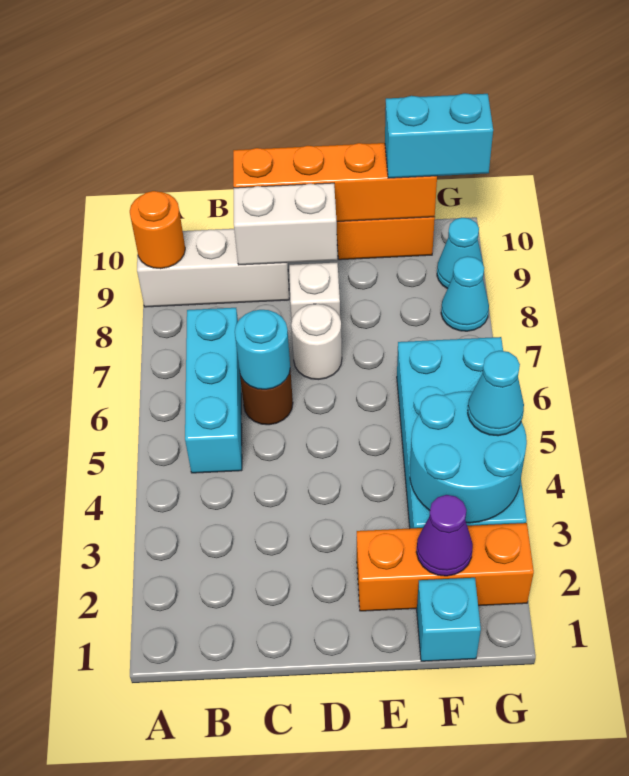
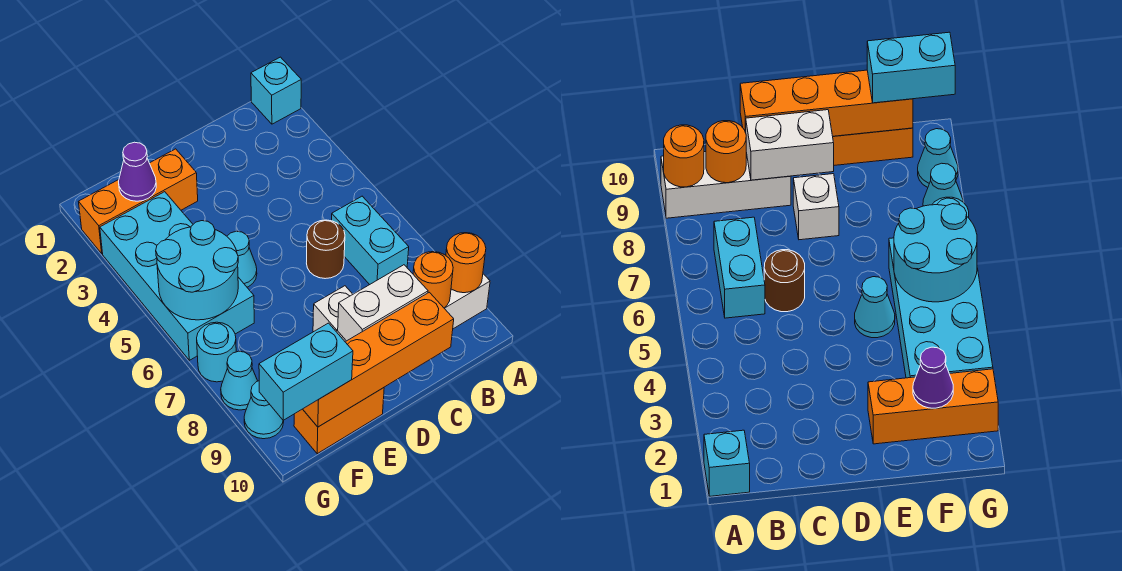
cyan 1x3 brick [185,308,242,473] -> cyan 1x2 brick [332,196,409,285]
none -> orange 1x1 round brick [413,252,453,308]
cyan 1x1 round brick [235,310,290,389] -> cyan 1x1 round brick moved to [197,322,236,382]
white 1x1 round brick [291,304,342,379] -> none
cyan 1x1 brick [417,578,481,661] -> cyan 1x1 brick moved to [251,57,301,124]
cyan 2x2 round brick [410,391,527,523] -> cyan 2x2 round brick moved to [156,221,238,320]
cyan 1x1 cone [468,351,524,436] -> cyan 1x1 cone moved to [227,231,257,287]

